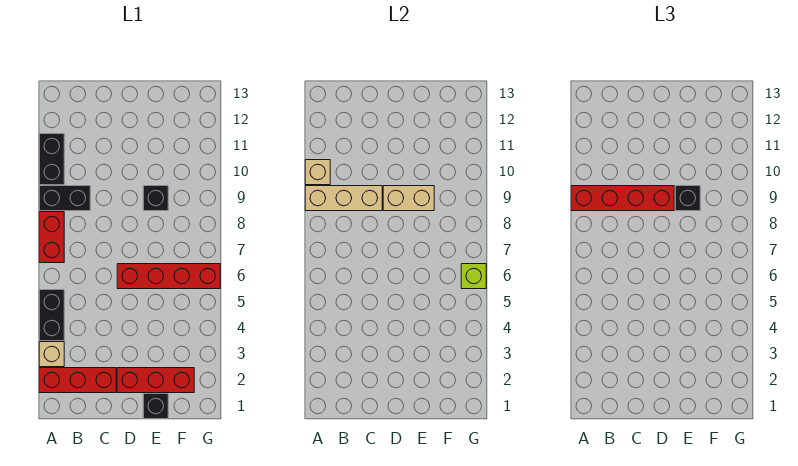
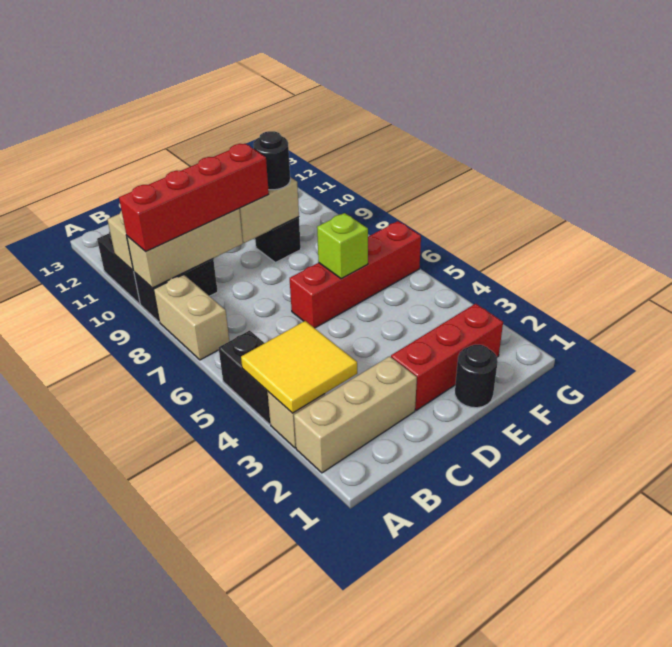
red 1x3 brick [39,368,116,393] -> tan 1x3 brick [294,356,417,473]
none -> yellow 2x2 tile [241,321,357,413]
red 1x2 brick [39,212,64,263] -> tan 1x2 brick [154,275,229,360]
black 1x1 brick [143,394,168,419] -> black 1x1 round brick [455,345,498,408]
black 1x1 brick [675,186,700,211] -> black 1x1 round brick [253,131,290,190]
lime 1x1 brick [461,264,486,289] -> lime 1x1 brick moved to [317,213,368,279]

